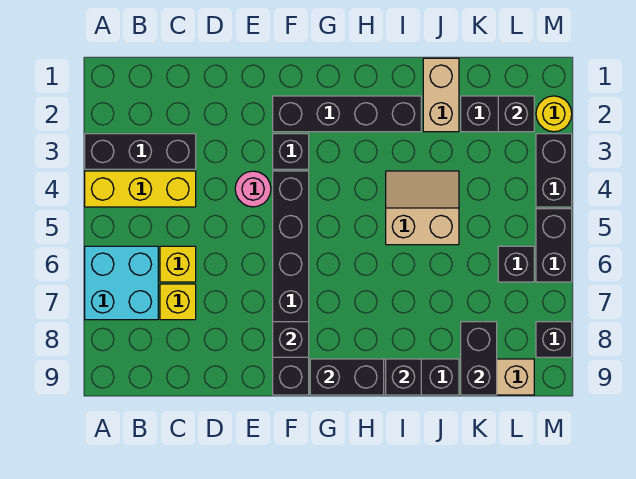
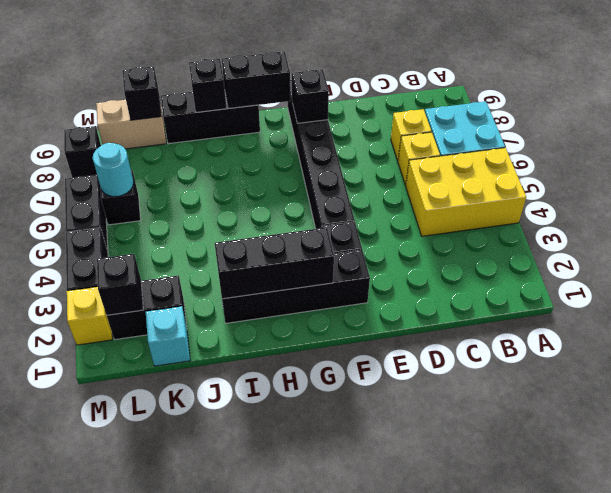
black 1x3 brick [85,134,196,169] -> black 1x3 brick moved to [215,227,334,299]
yellow 1x3 brick [85,171,196,207] -> yellow 2x3 brick [406,148,526,236]
pink 1x1 round brick [235,171,271,207] -> none
tan 2x2 slope [386,171,459,245] -> none
tan 1x2 brick [423,58,459,132] -> none
none -> cyan 1x1 brick [146,306,190,366]
black 1x2 brick [461,322,497,395] -> black 1x1 brick [123,66,162,120]
none -> cyan 1x1 round brick [93,143,134,197]
yellow 1x1 round brick [536,96,572,132] -> yellow 1x1 brick [67,287,112,345]

